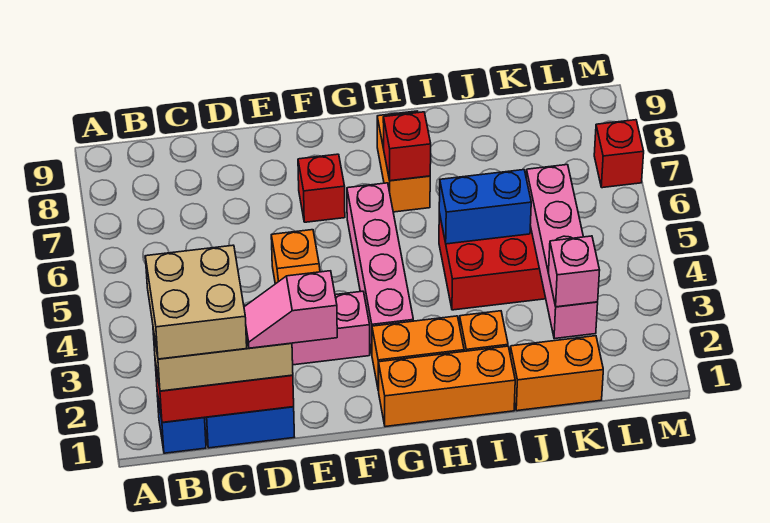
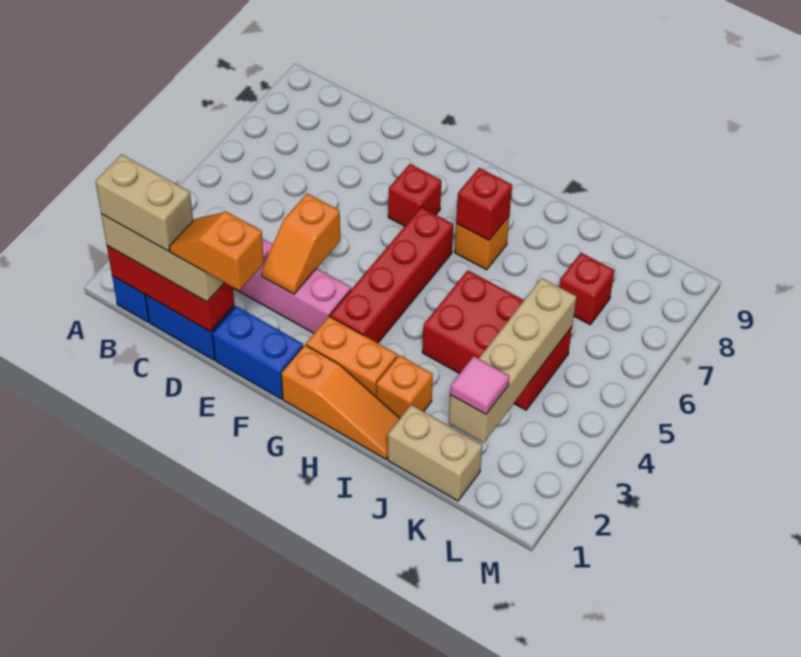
tan 2x2 brick [145,245,247,359] -> tan 1x2 brick [95,154,193,251]
pink 1x2 slope [244,271,337,348] -> orange 1x2 slope [169,212,264,291]
orange 1x3 brick [378,346,515,427] -> orange 1x3 slope [281,345,400,459]
pink 1x4 brick [347,183,413,353] -> red 1x4 brick [330,207,453,343]
orange 1x2 brick [377,111,430,212] -> orange 1x1 brick [455,216,509,270]
blue 1x2 brick [439,170,531,244] -> blue 1x2 brick moved to [212,306,303,399]
orange 1x2 brick [510,336,603,411] -> tan 1x2 brick [388,405,482,501]
pink 1x4 brick [526,165,598,339] -> tan 1x4 brick [449,278,576,443]
pink 1x1 brick [549,236,600,307] -> pink 1x1 tile [450,356,509,414]
red 1x1 brick [594,120,644,188] -> red 1x1 brick moved to [560,253,615,325]

